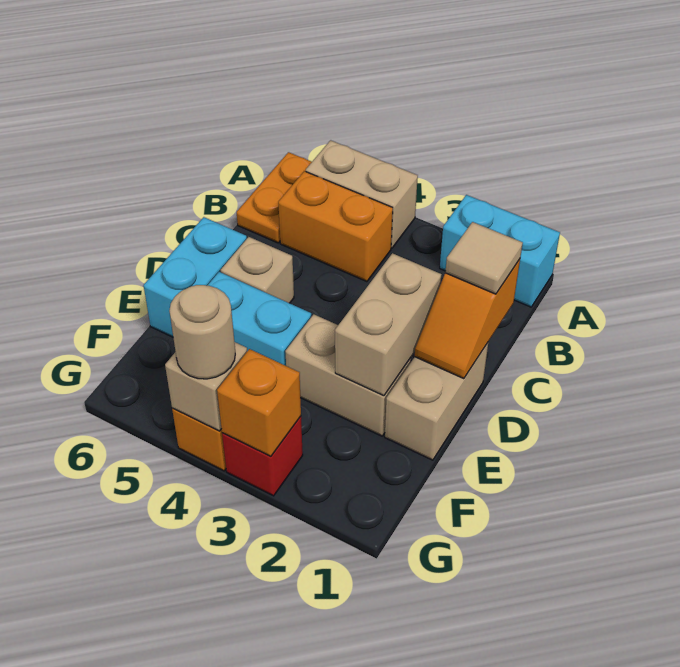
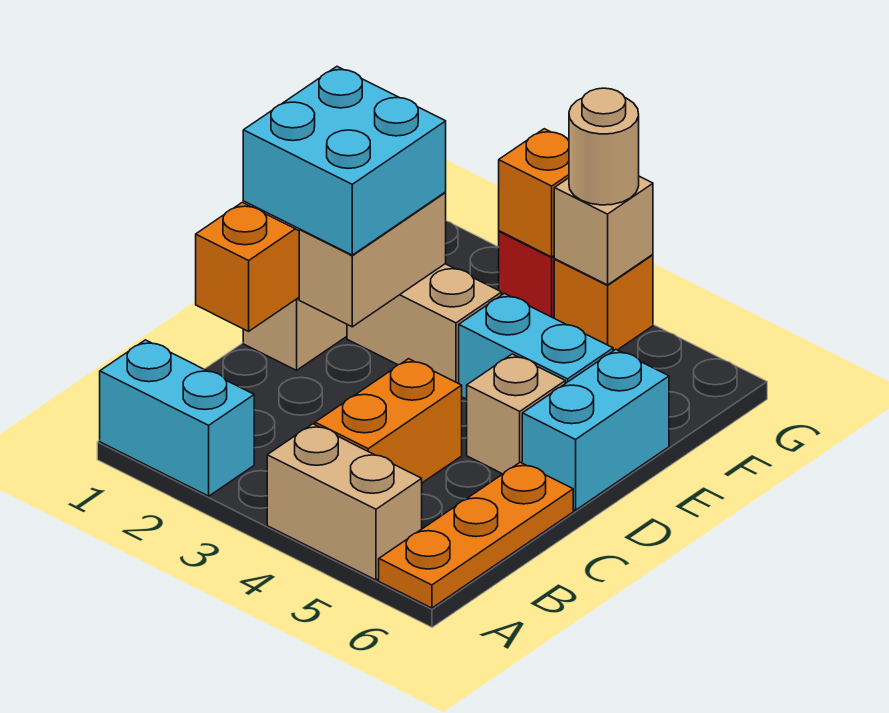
orange 1x2 plate [237,152,312,243] -> orange 1x3 plate [379,462,573,608]
orange 1x2 brick [278,171,393,282] -> orange 1x2 brick turned to [315,359,462,483]
tan 1x1 tile [445,222,523,294] -> none
none -> cyan 2x2 brick [243,67,446,255]

